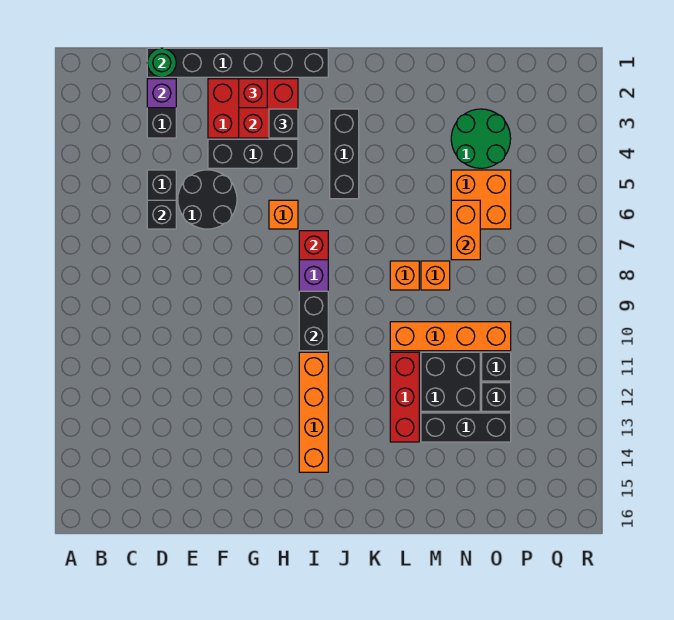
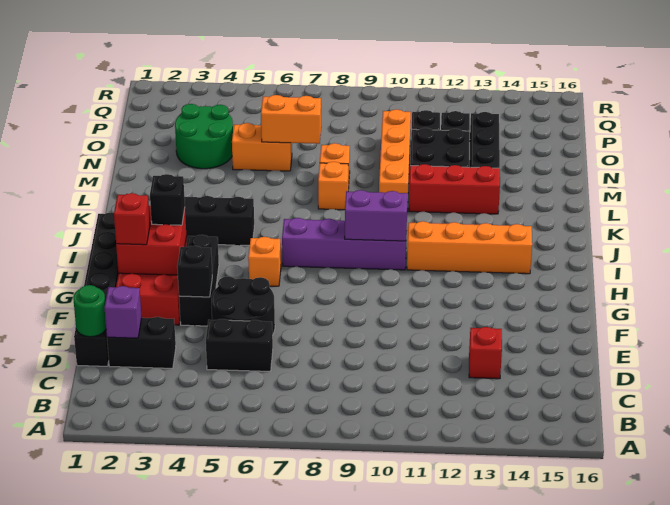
black 1x1 brick [147,200,176,229] -> black 1x1 brick moved to [177,246,212,297]
red 1x1 brick [299,231,328,260] -> red 1x1 brick moved to [469,327,502,379]
black 1x2 brick [299,291,328,351] -> purple 1x2 brick [345,190,408,241]
orange 2x2 brick [451,170,511,229] -> orange 1x2 brick [232,123,292,171]

